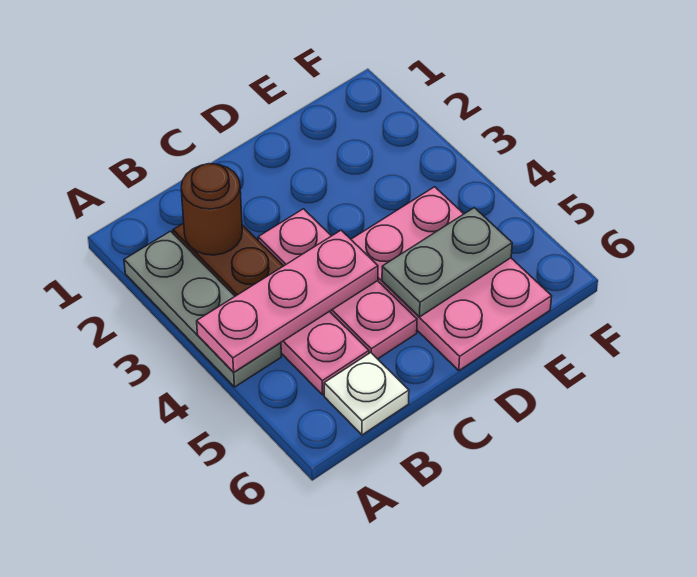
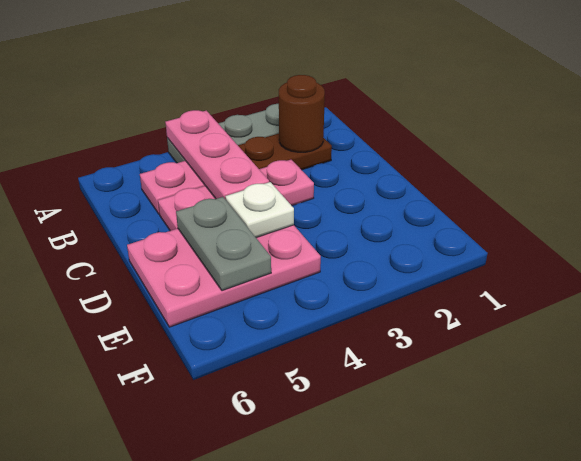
white 1x1 plate [324,353,409,435] -> white 1x1 plate moved to [225,182,294,238]

